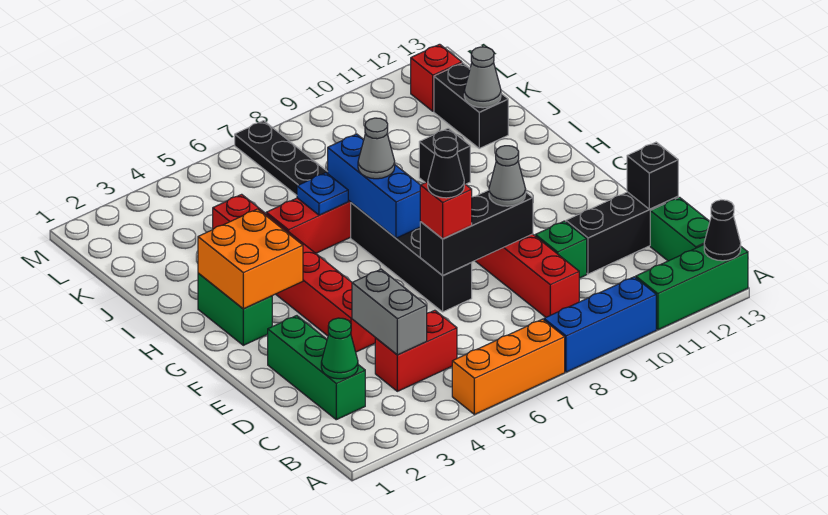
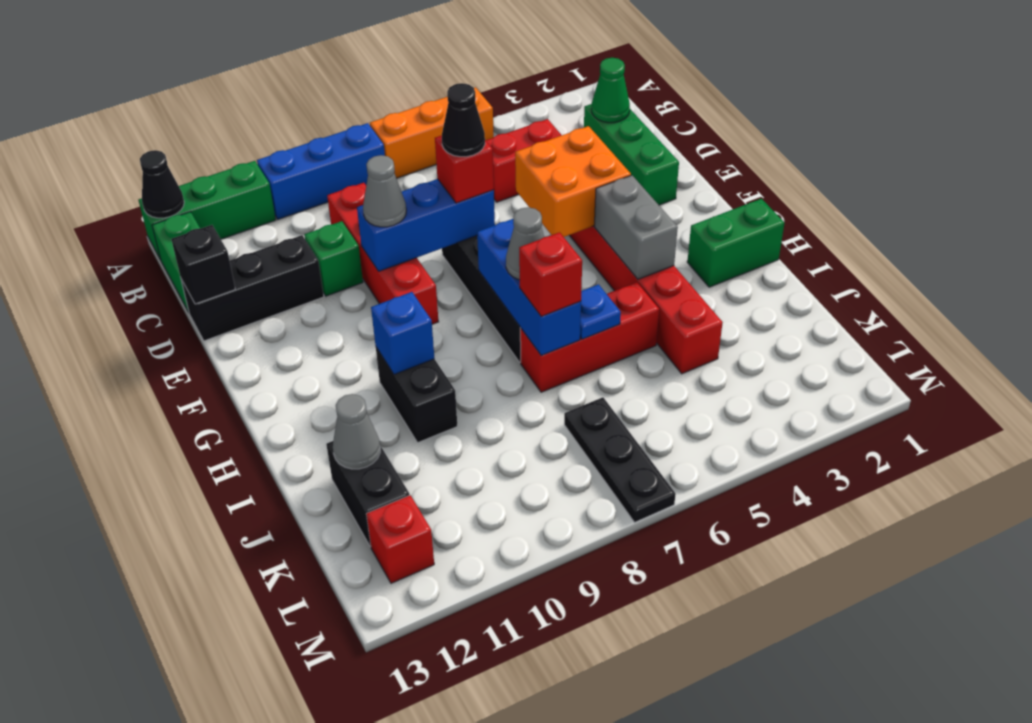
grey 1x2 brick [352,269,427,355] -> grey 1x2 brick moved to [594,175,678,279]
black 1x3 brick [420,190,533,275] -> blue 1x3 brick [357,179,495,271]
green 1x2 brick [198,273,272,345] -> green 1x2 brick turned to [687,199,784,287]
orange 2x2 brick [198,209,303,309] -> orange 2x2 brick moved to [515,126,631,237]
none -> blue 1x1 brick [371,292,434,374]
none -> red 1x1 brick [519,232,582,316]
black 1x1 brick [419,128,470,184] -> black 1x2 brick [376,347,457,443]

